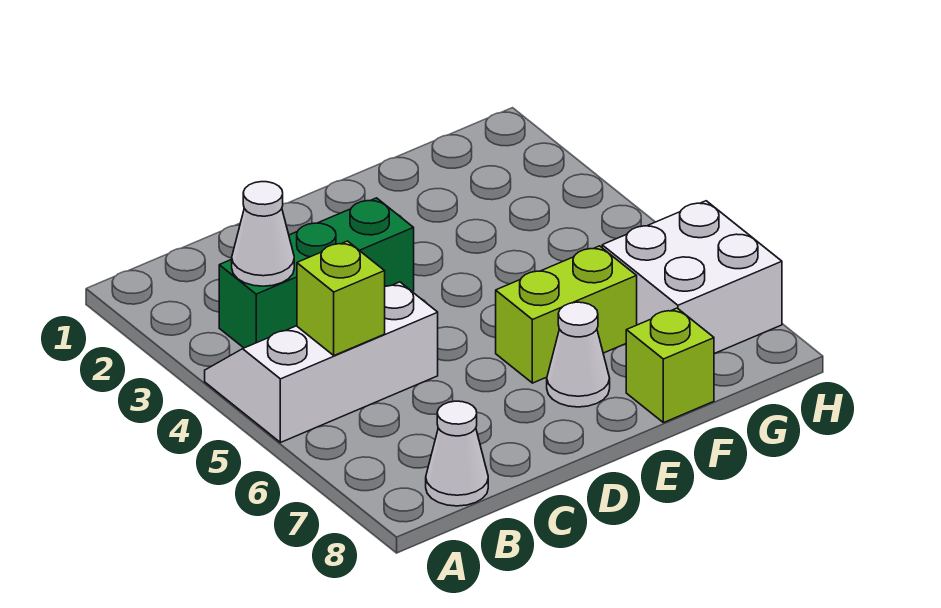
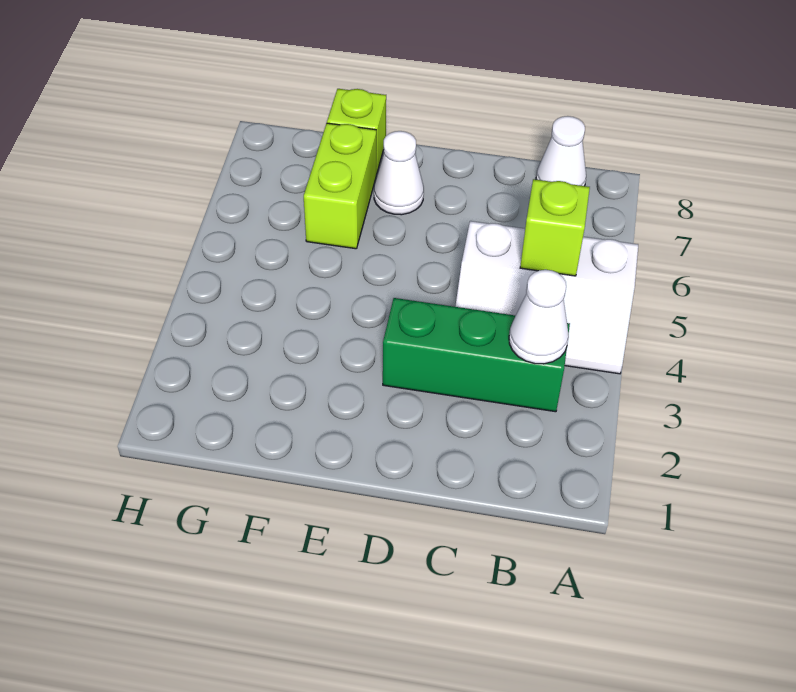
lime 1x2 brick [496,246,637,383] -> lime 1x2 brick turned to [304,123,376,249]
white 2x2 brick [602,201,782,354] -> none

